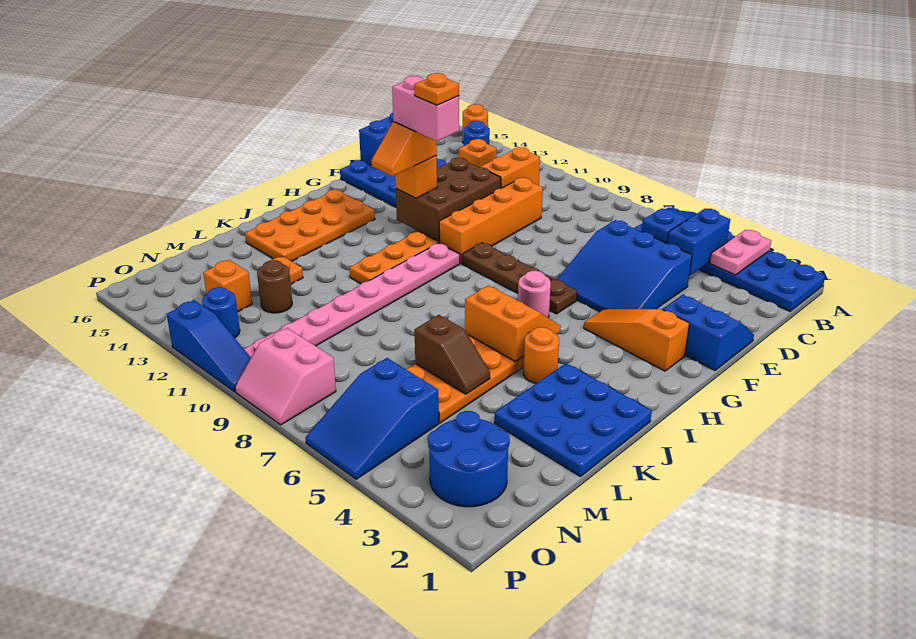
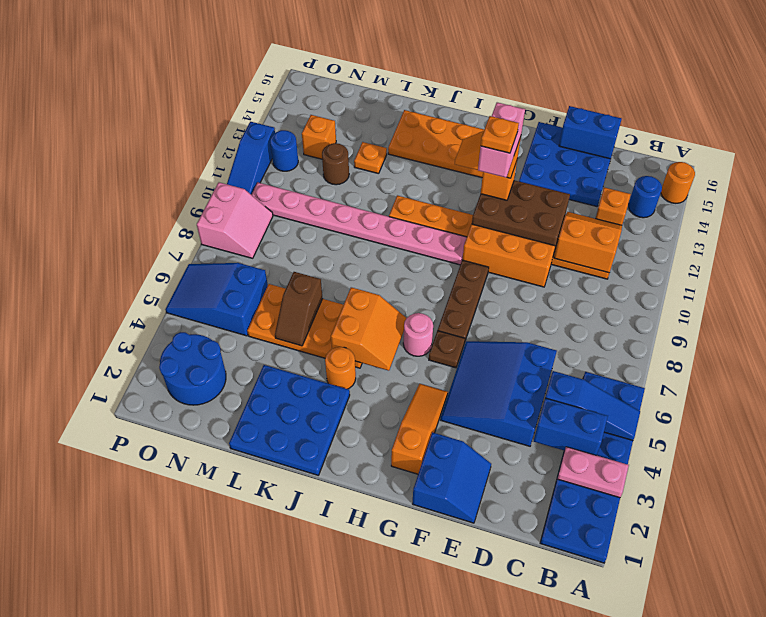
orange 1x4 brick [439,178,543,263] -> orange 1x3 brick [462,224,555,287]
pink 2x2 slope [235,328,336,425] -> pink 2x2 slope turned to [197,182,273,258]

